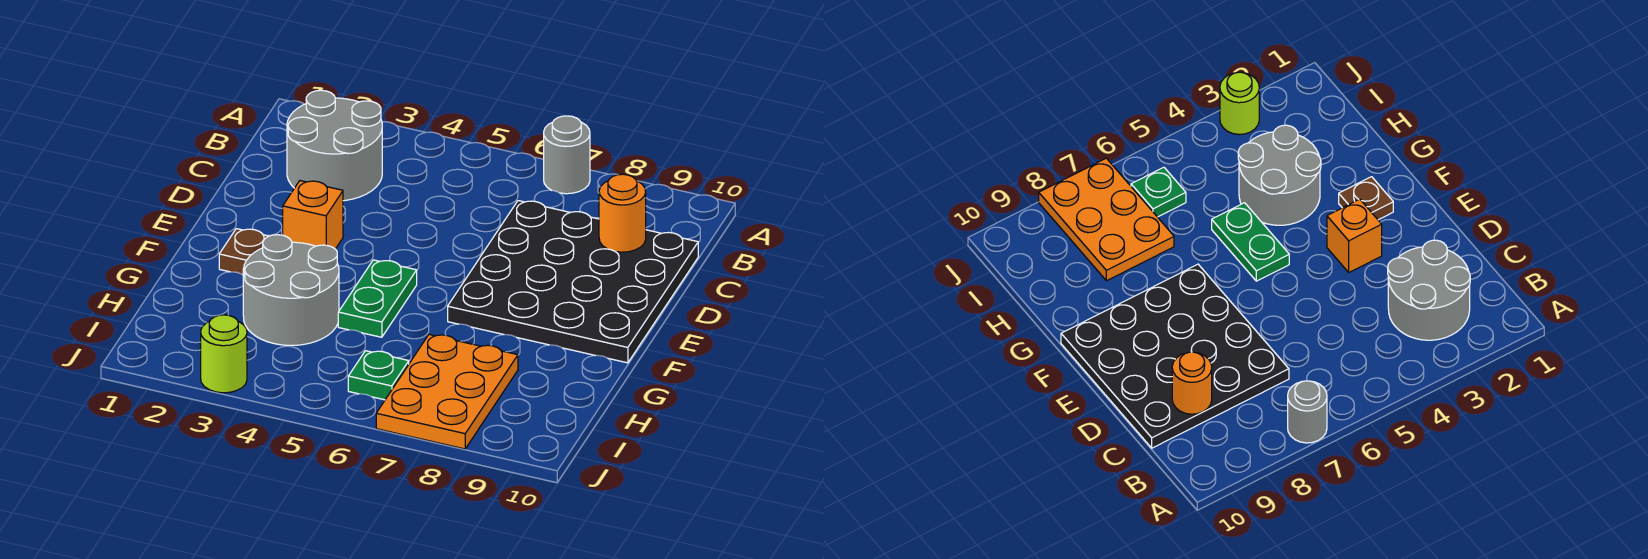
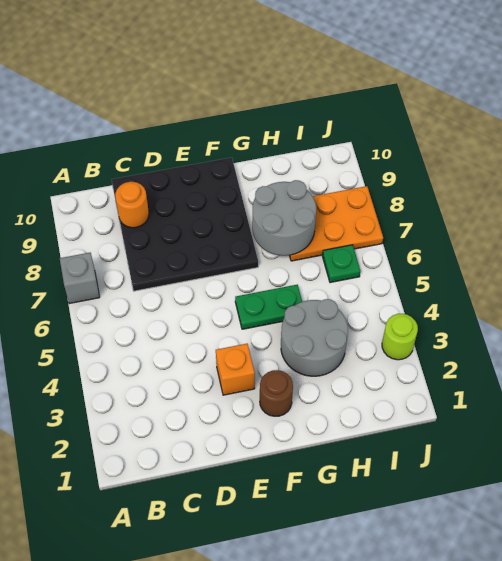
grey 1x1 round brick [544,116,590,194] -> grey 1x1 brick [60,253,100,304]
grey 2x2 round brick [287,90,382,201] -> grey 2x2 round brick moved to [252,180,316,256]
brown 1x1 plate [219,229,268,275] -> brown 1x1 round brick [260,370,293,416]

